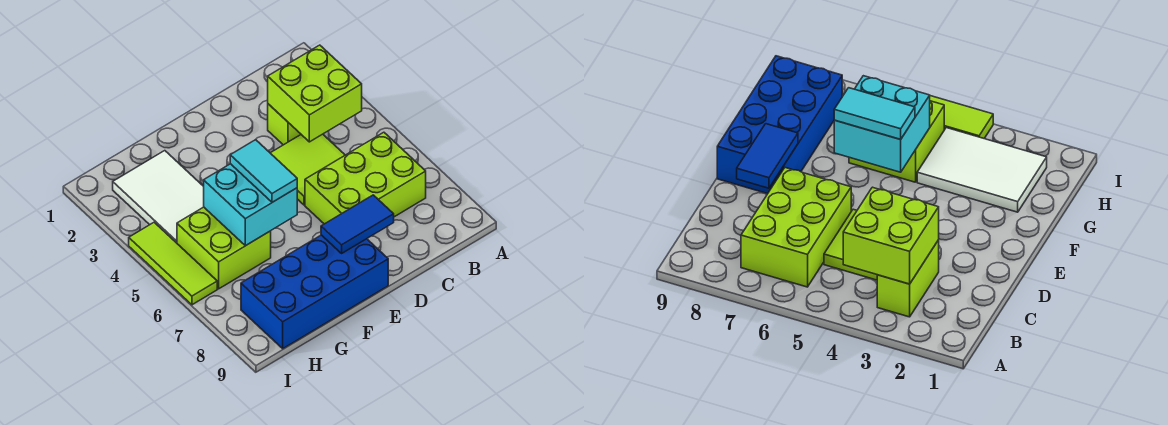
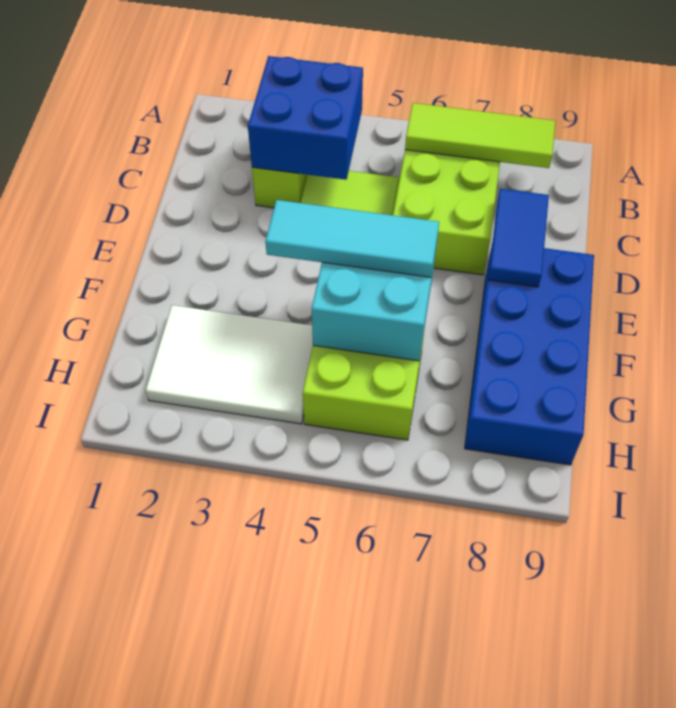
lime 2x2 brick [268,45,362,142] -> blue 2x2 brick [248,56,363,180]
cyan 1x2 tile [230,140,297,202] -> cyan 1x3 tile [265,200,439,277]
lime 1x3 tile [129,222,217,305] -> lime 1x3 tile moved to [405,103,555,168]

